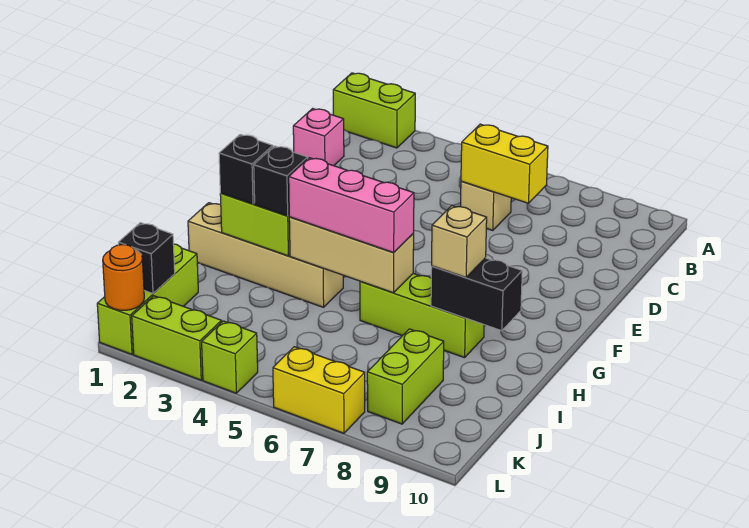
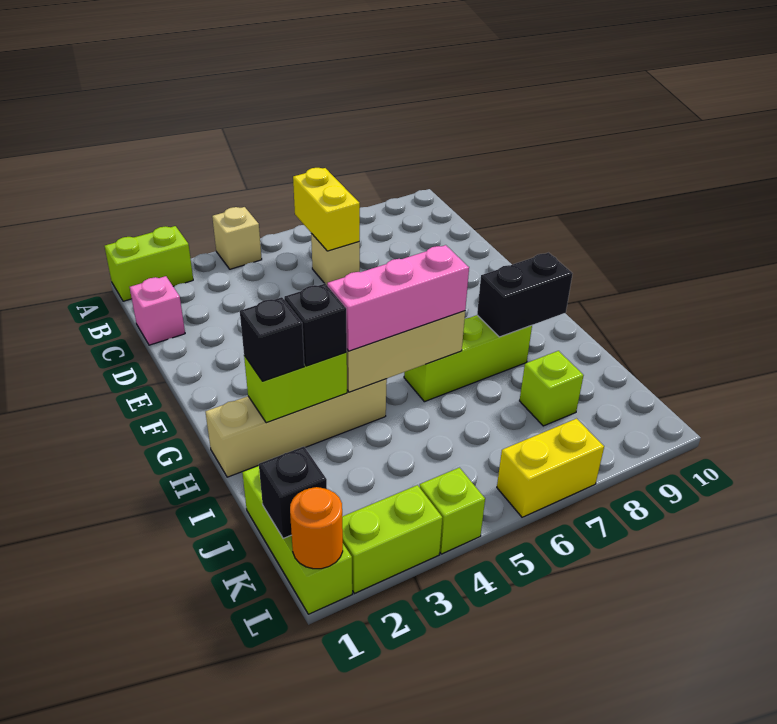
yellow 1x2 brick [461,124,548,203] -> yellow 1x2 brick turned to [293,168,360,251]
tan 1x1 brick [432,206,487,277] -> tan 1x1 brick moved to [212,207,262,269]
lime 1x2 brick [367,329,444,424] -> lime 1x1 brick [520,351,584,426]

